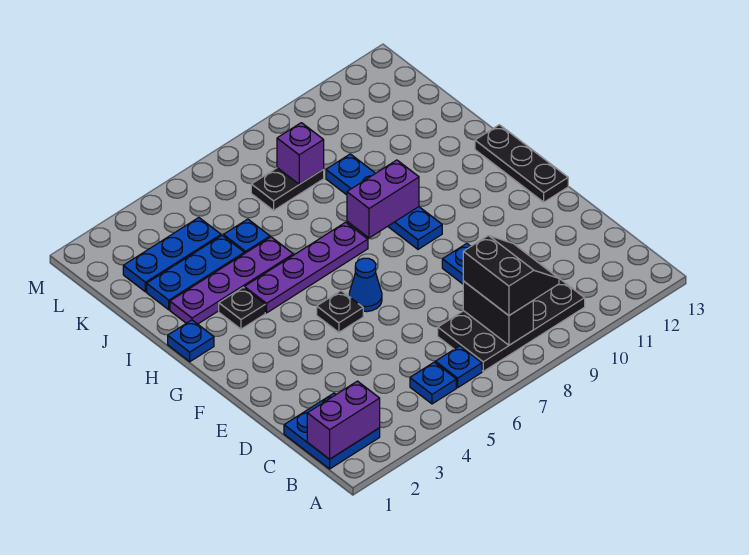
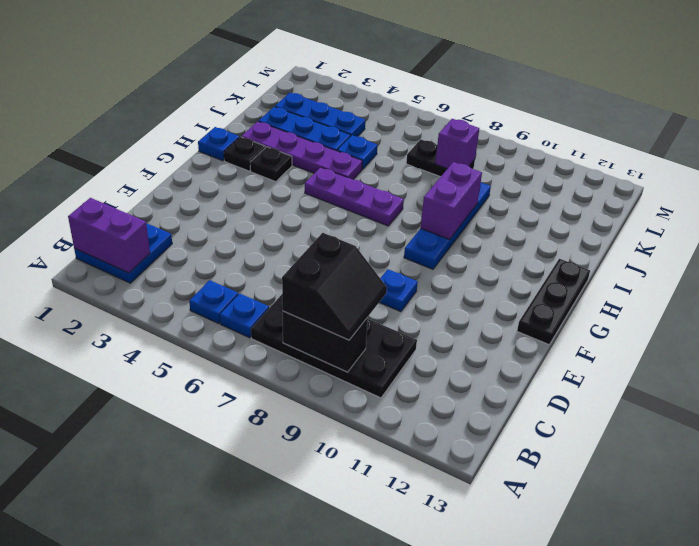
black 1x2 brick [463,281,533,345] -> black 1x2 brick turned to [283,311,368,372]
black 1x1 plate [317,291,363,332] -> black 1x1 plate moved to [224,137,265,171]
blue 1x1 cone [349,258,382,312] -> none
purple 1x4 plate [244,222,368,313] -> purple 1x3 plate [305,167,404,226]
purple 1x2 brick [347,160,419,238] -> purple 1x2 brick turned to [421,162,482,239]

